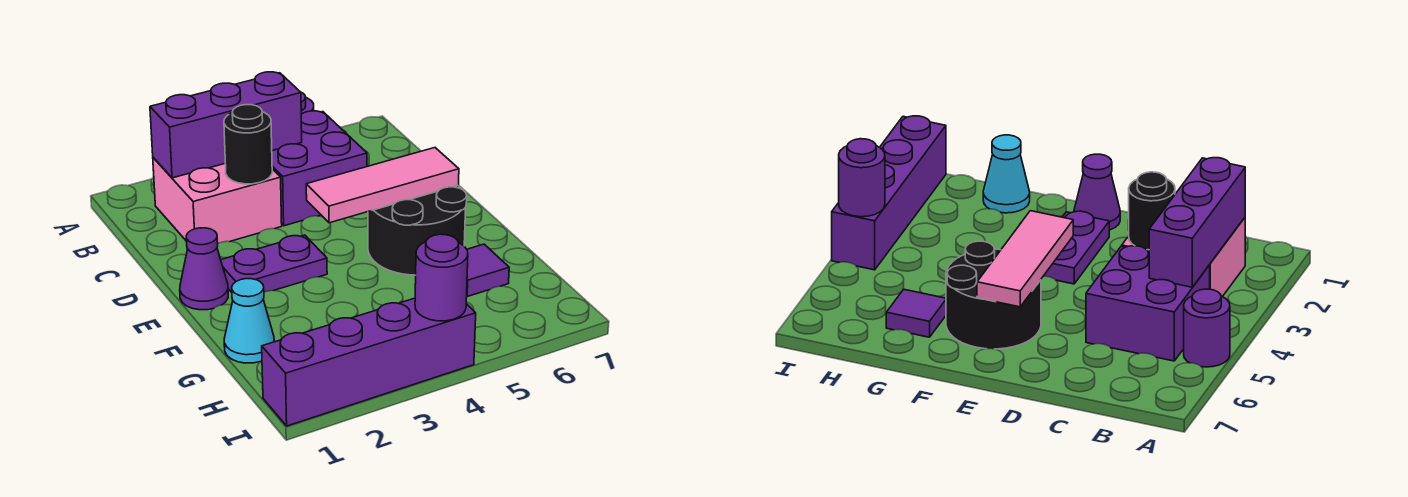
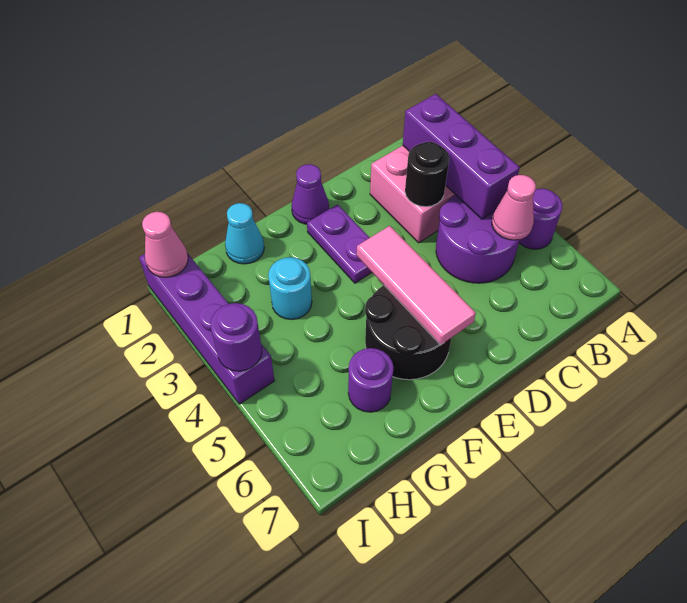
purple 2x2 brick [272,111,367,226] -> purple 2x2 round brick [436,195,520,283]
none -> pink 1x1 cone [492,175,536,240]
none -> cyan 1x1 round brick [268,257,312,320]
purple 1x1 tile [467,244,509,296] -> purple 1x1 round brick [348,348,394,412]
none -> pink 1x1 cone [142,212,188,277]

